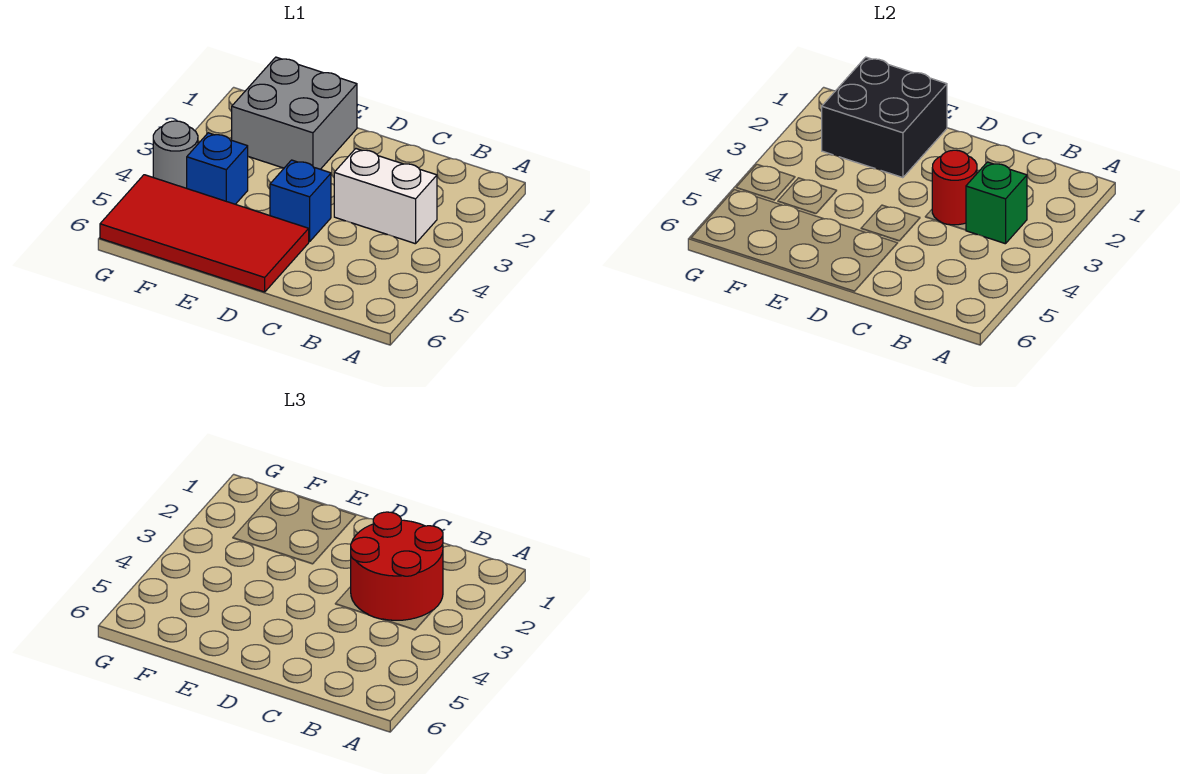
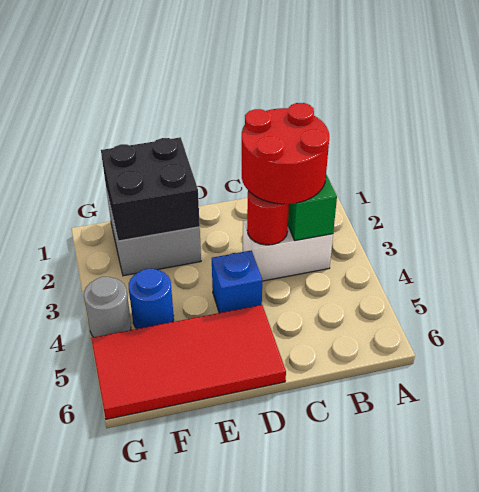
blue 1x1 brick [187,133,248,204] -> blue 1x1 round brick [129,269,174,329]

